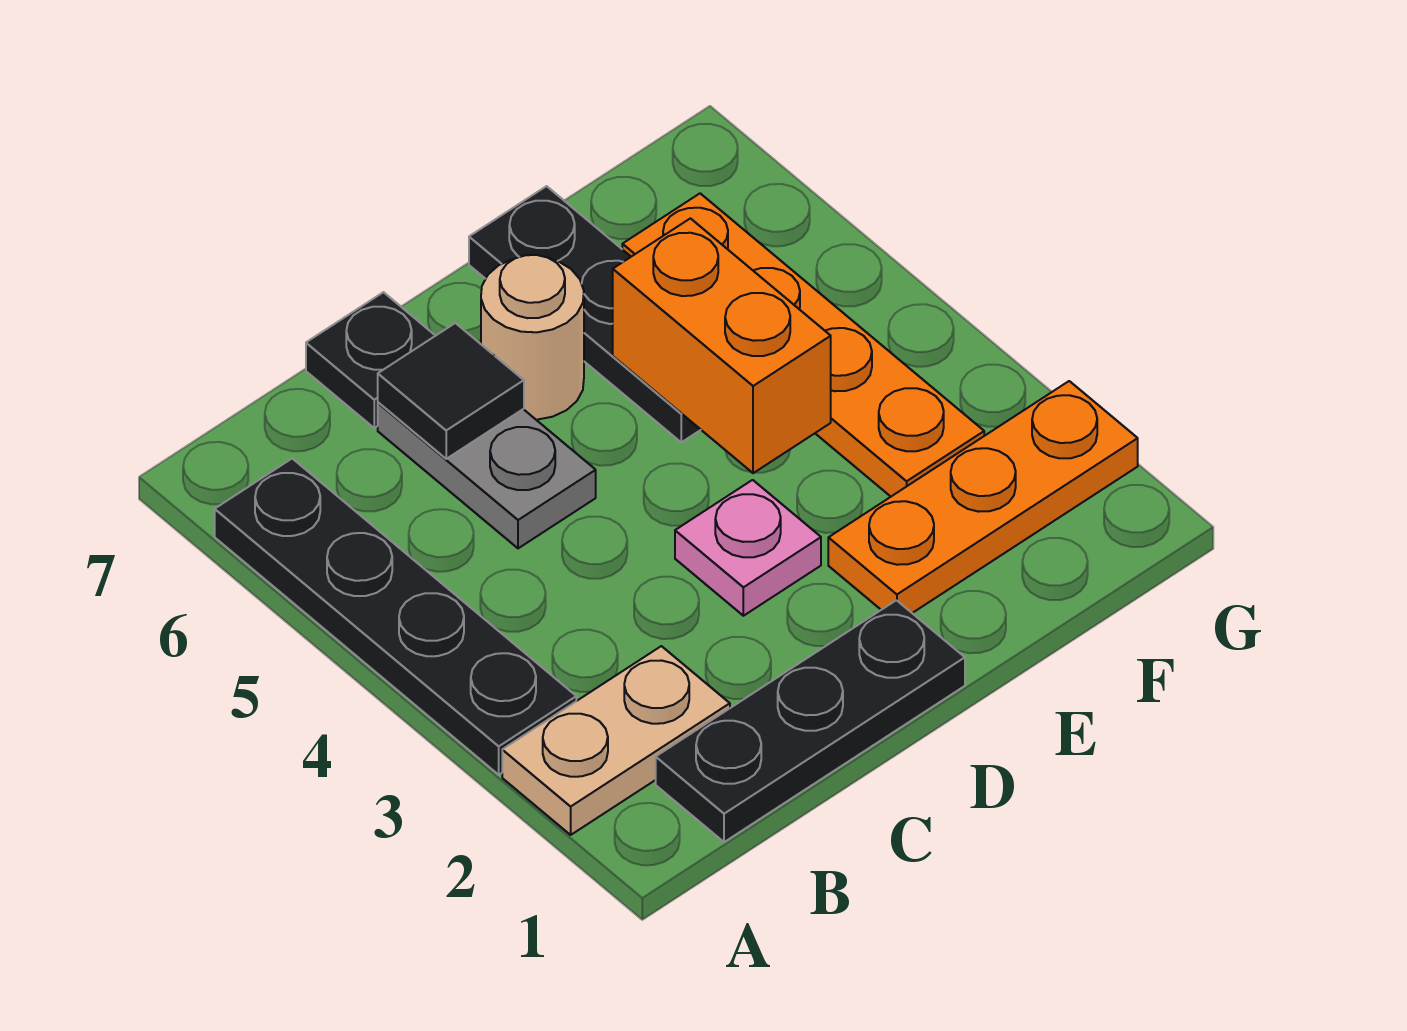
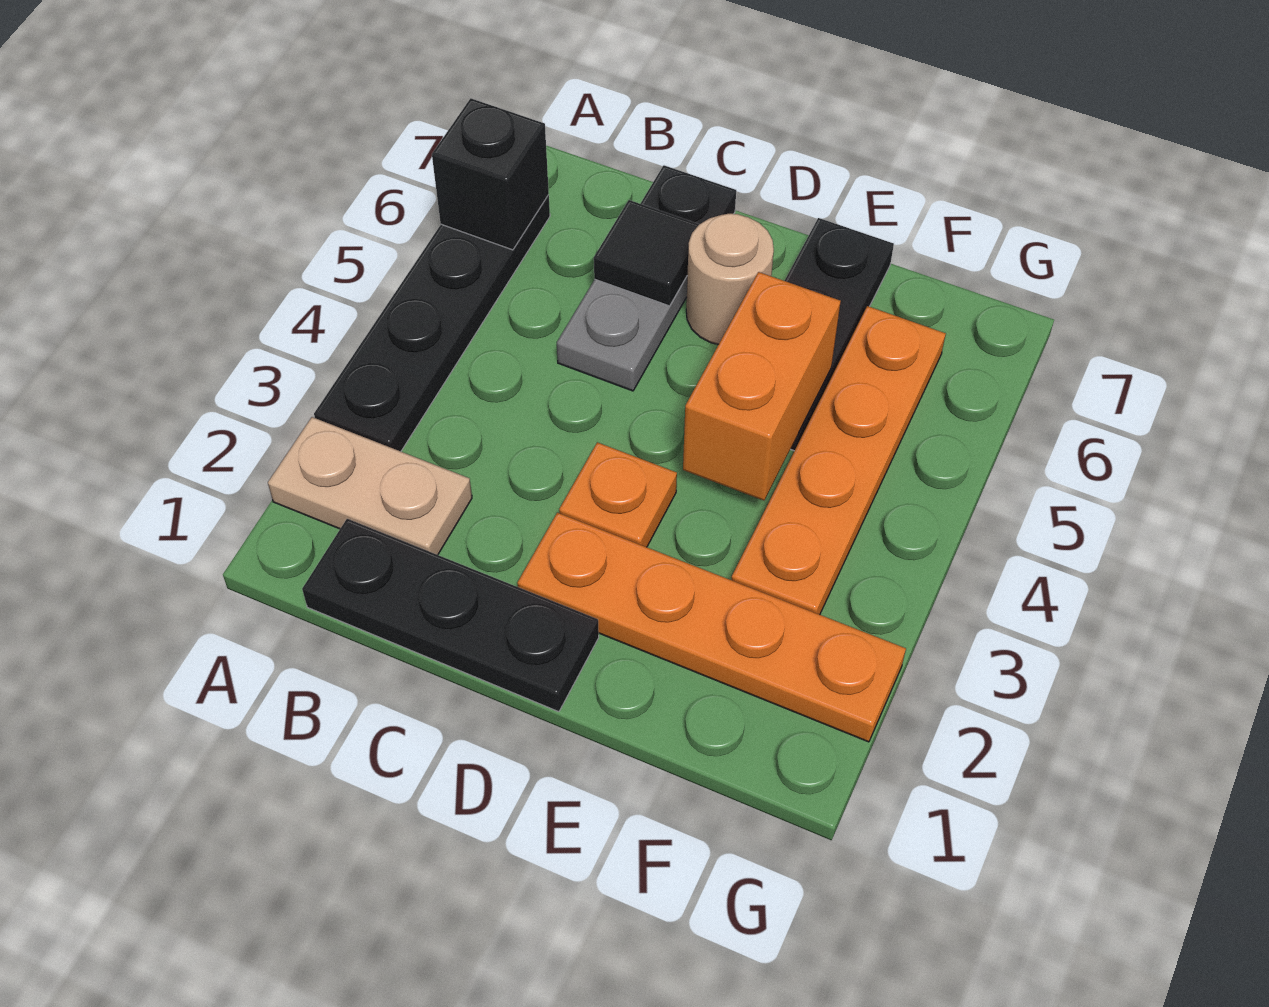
none -> black 1x1 brick [432,98,549,250]
pink 1x1 plate [675,480,821,616] -> orange 1x1 plate [559,442,677,547]
orange 1x3 plate [828,381,1138,613] -> orange 1x4 plate [517,513,906,742]

